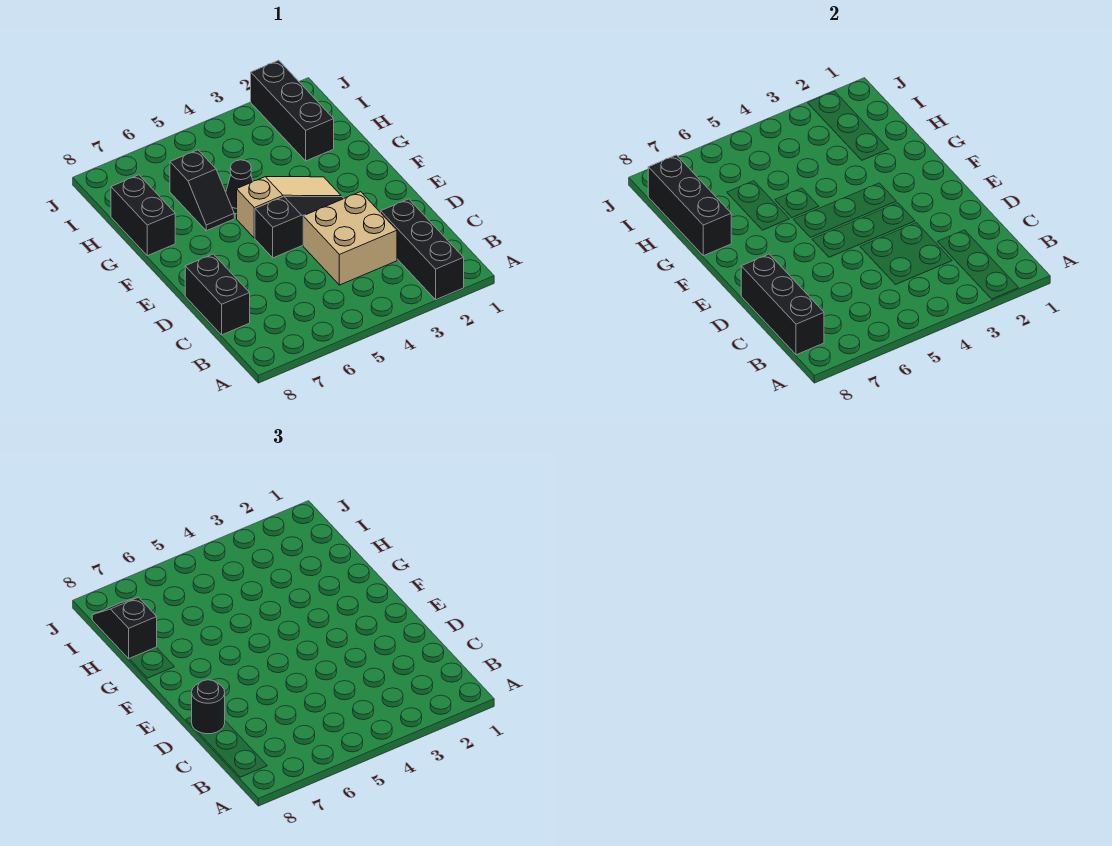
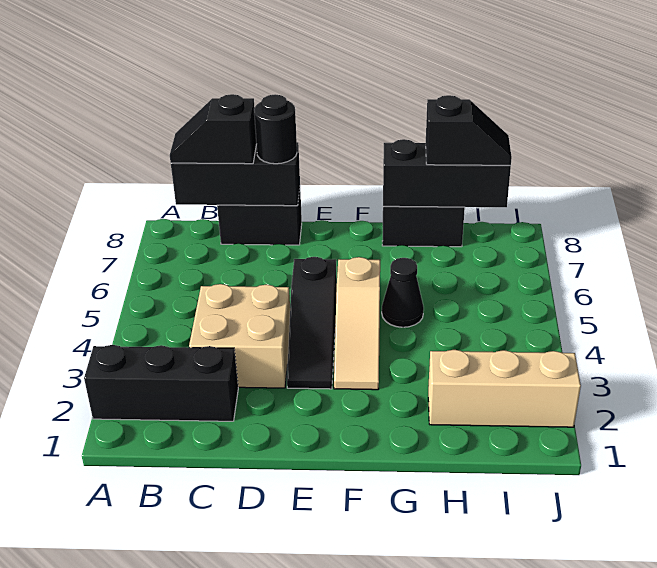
black 1x2 slope [170,150,234,231] -> black 1x2 slope moved to [170,94,256,164]
black 1x3 brick [251,60,334,161] -> tan 1x3 brick [428,350,581,427]

